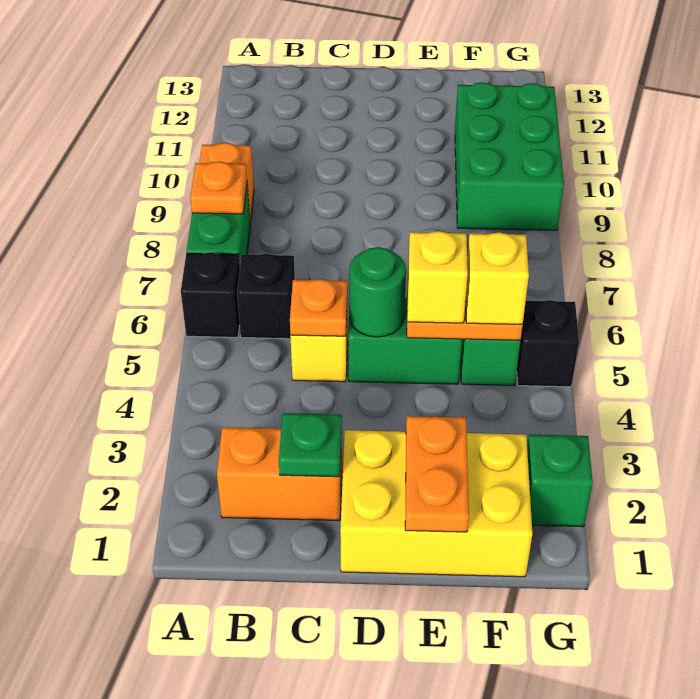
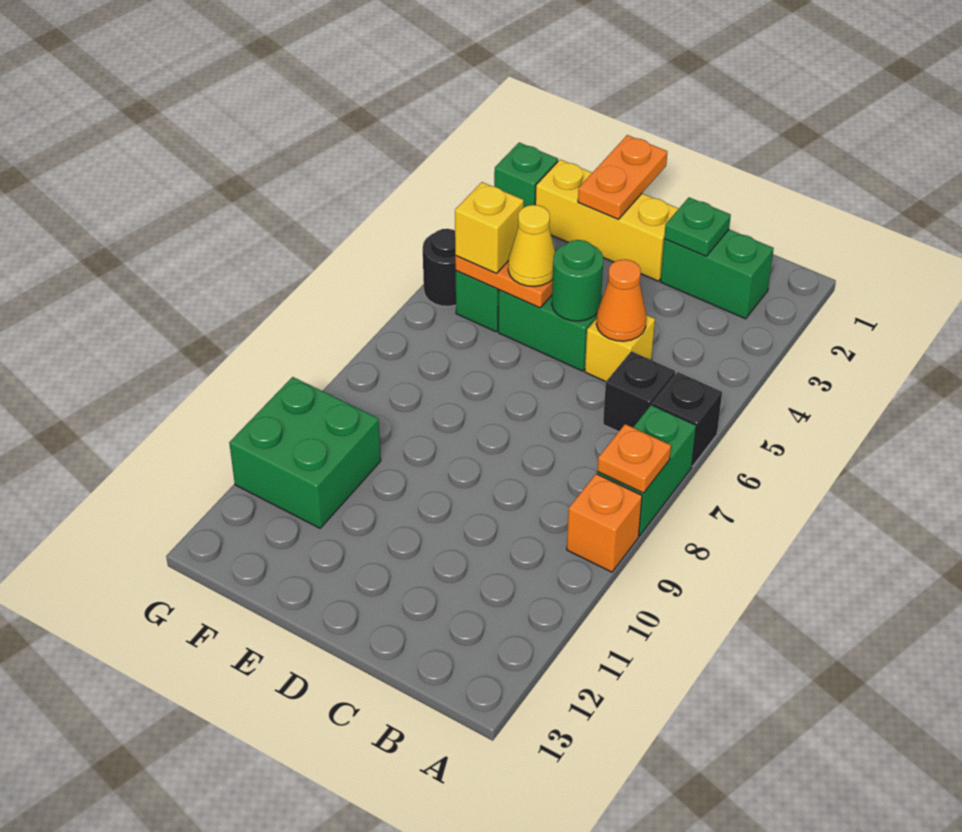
orange 1x2 brick [217,427,342,521] -> green 1x2 brick [661,230,774,319]
orange 1x1 plate [290,279,348,336] -> orange 1x1 cone [596,260,647,341]
yellow 2x3 brick [340,430,532,577] -> yellow 1x3 brick [535,160,679,281]
yellow 1x1 brick [407,231,468,323] -> yellow 1x1 cone [508,205,555,287]
green 2x3 brick [455,82,564,230] -> green 2x2 brick [229,377,381,528]
black 1x1 brick [517,300,579,387] -> black 1x1 round brick [423,229,456,306]

